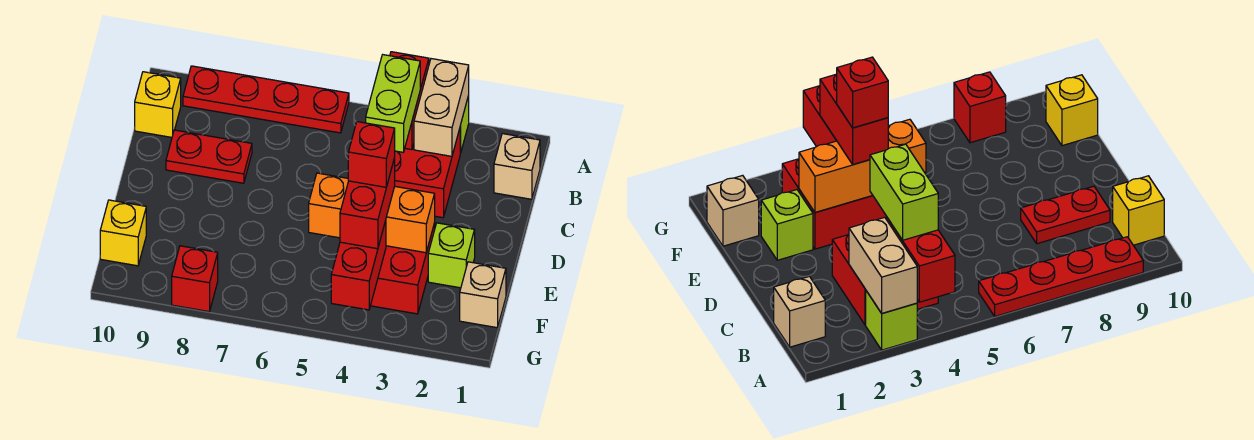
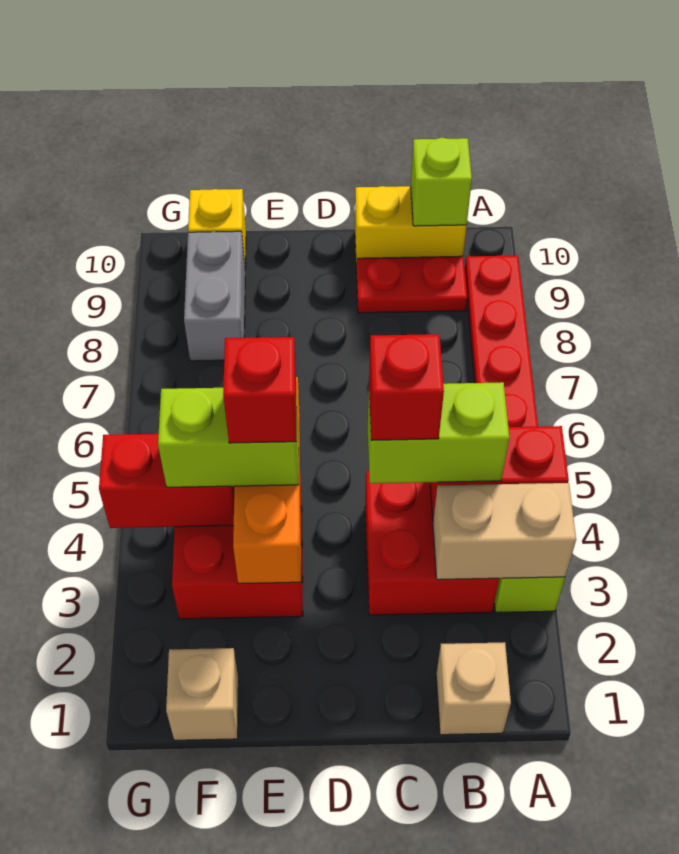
yellow 1x1 brick [135,72,181,137] -> yellow 1x2 brick [355,186,467,266]
red 1x2 plate [166,130,252,183] -> red 1x2 plate turned to [356,256,467,313]
lime 1x1 brick [428,223,475,288] -> lime 1x1 brick moved to [411,138,472,226]
red 1x2 brick [340,158,395,249] -> lime 1x2 brick [158,388,299,487]
none -> grey 1x2 brick [184,231,245,361]
red 1x1 brick [172,246,218,312] -> red 1x1 brick moved to [369,334,444,440]

